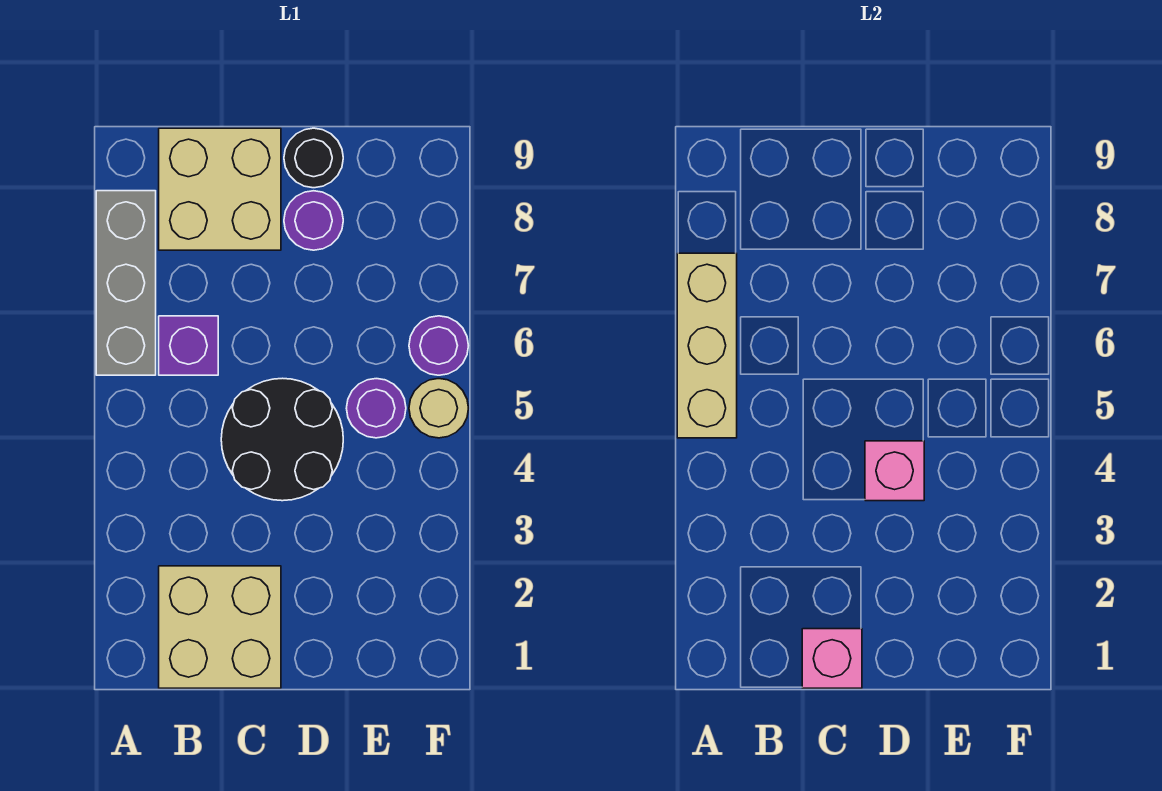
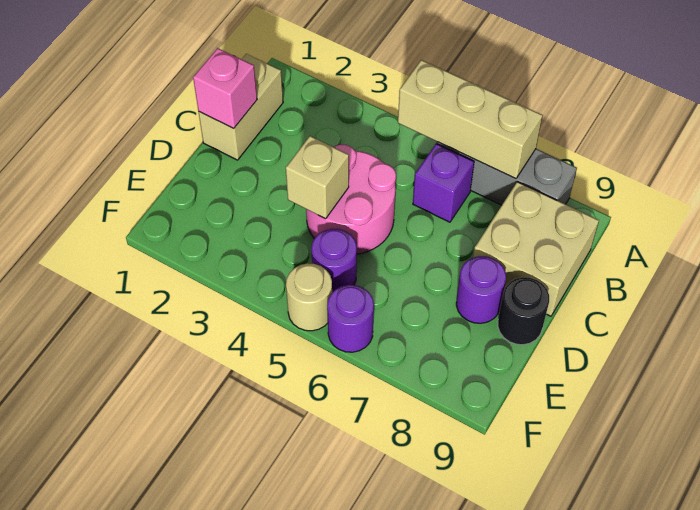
tan 2x2 brick [159,566,281,688] -> tan 1x2 brick [198,54,283,160]
black 2x2 round brick [221,378,343,501] -> pink 2x2 round brick [306,145,396,254]
pink 1x1 brick [865,441,924,501] -> tan 1x1 brick [286,136,349,219]

